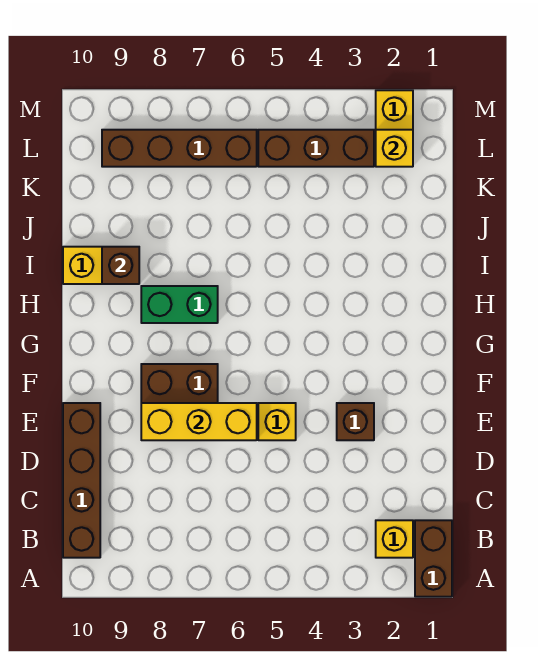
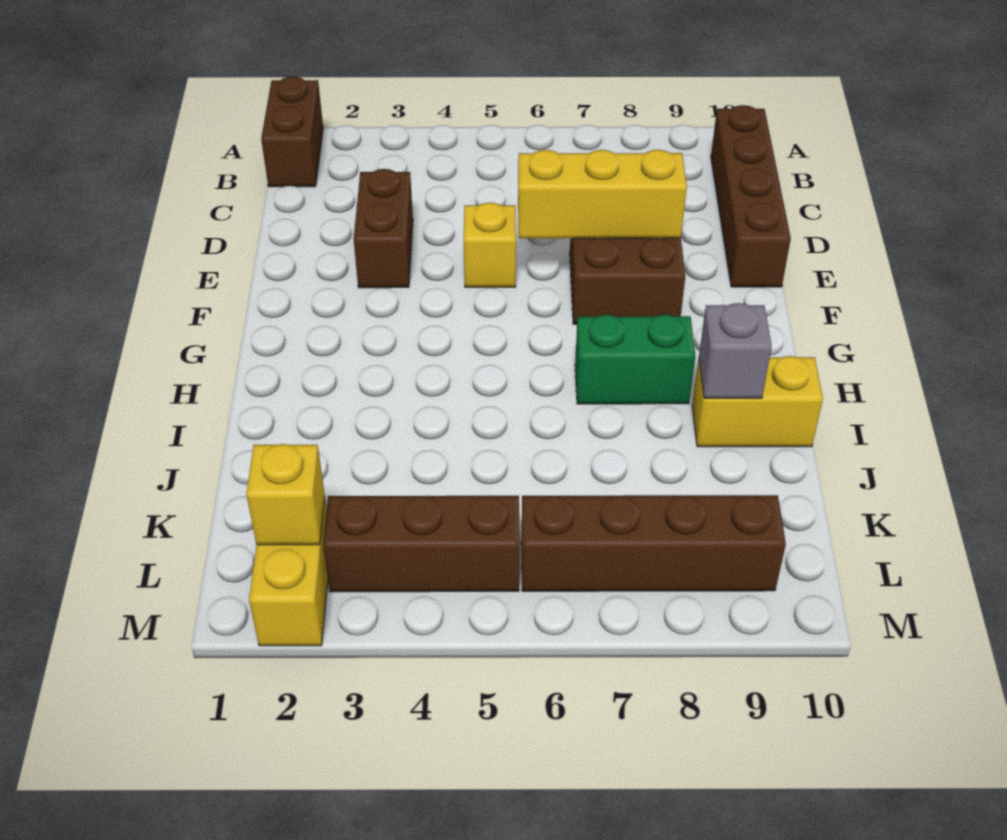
yellow 1x1 brick [376,520,413,558] -> none
brown 1x1 brick [337,403,374,440] -> brown 1x2 brick [354,169,413,288]
brown 1x1 brick [102,247,139,284] -> grey 1x1 brick [699,303,772,398]

